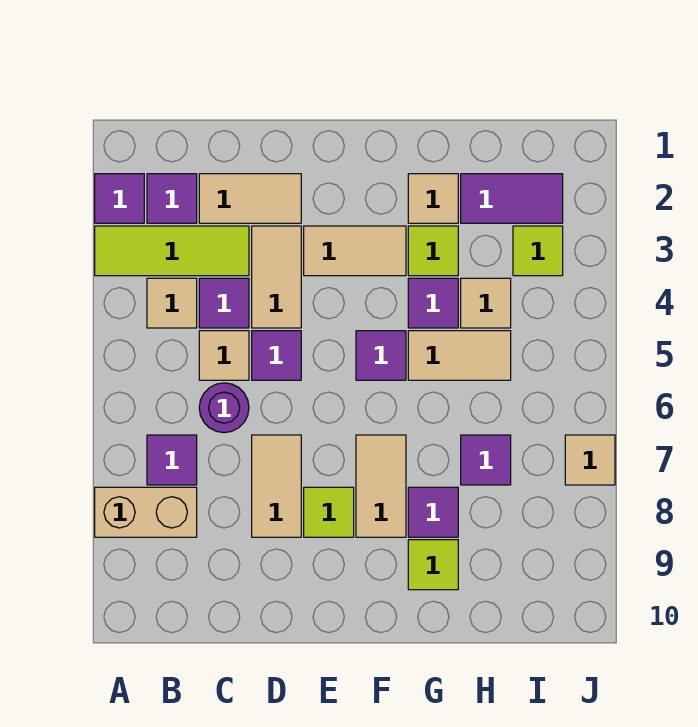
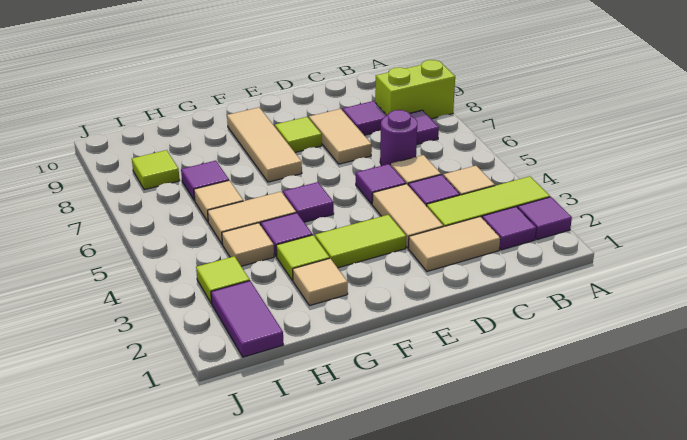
tan 1x2 brick [95,487,197,537] -> lime 1x2 brick [375,60,455,119]
tan 1x2 tile [304,226,406,276] -> lime 1x2 tile [315,215,406,268]
tan 1x2 tile [356,435,406,537] -> tan 1x3 tile [227,107,302,182]
purple 1x1 tile [408,487,458,537] -> purple 1x1 tile moved to [342,101,387,135]
lime 1x1 tile [408,540,458,590] -> lime 1x1 tile moved to [132,150,180,190]
purple 1x2 tile [461,174,563,223] -> purple 1x2 tile turned to [211,281,284,357]
tan 1x1 tile [565,435,615,485] -> tan 1x1 tile moved to [194,180,243,221]

